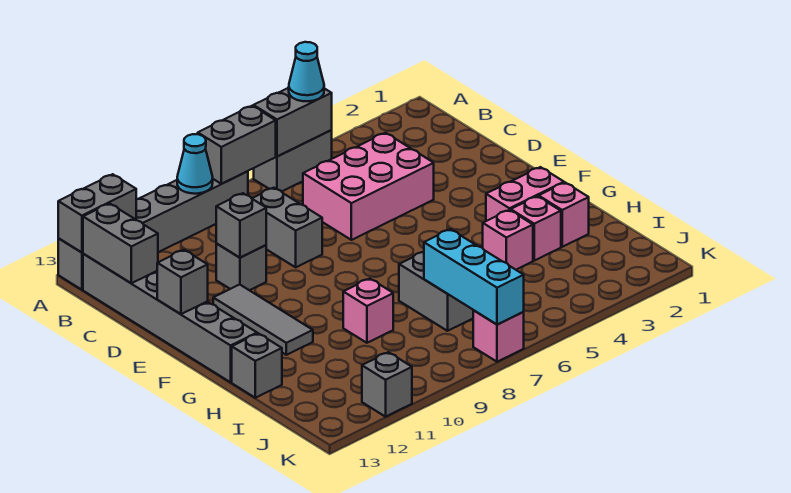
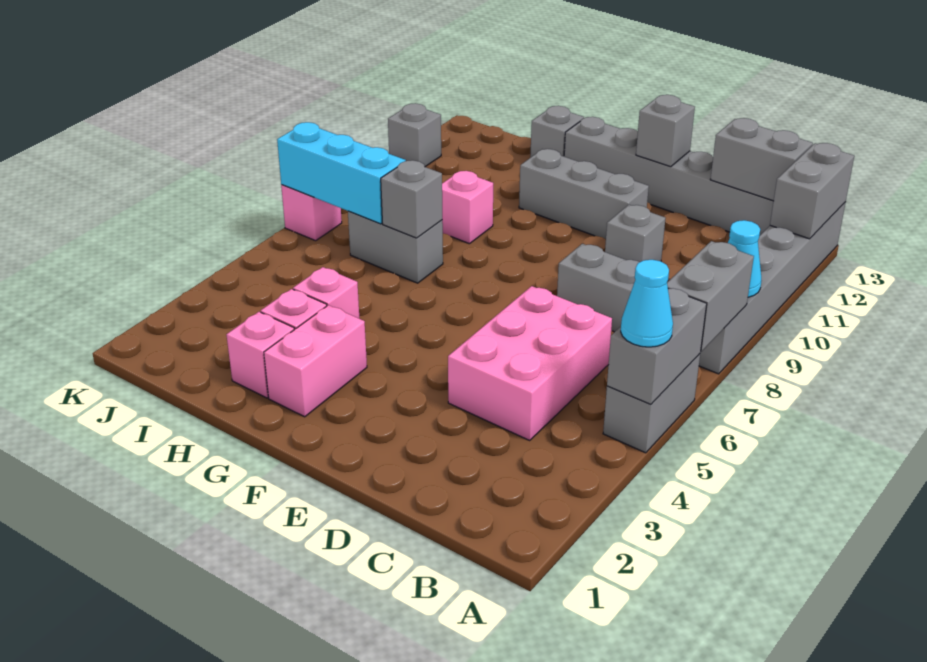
grey 1x1 brick [216,193,266,258] -> grey 1x1 brick moved to [381,160,442,238]
grey 1x3 tile [213,285,313,355] -> grey 1x3 brick [519,149,649,239]

